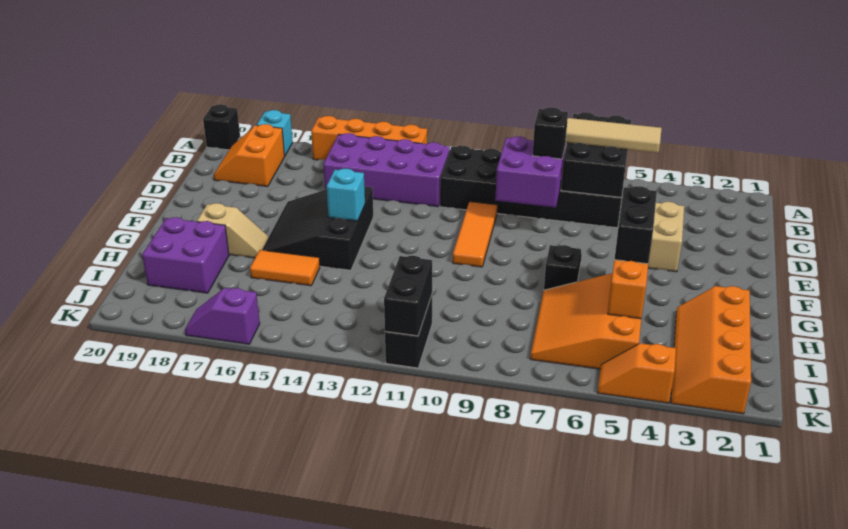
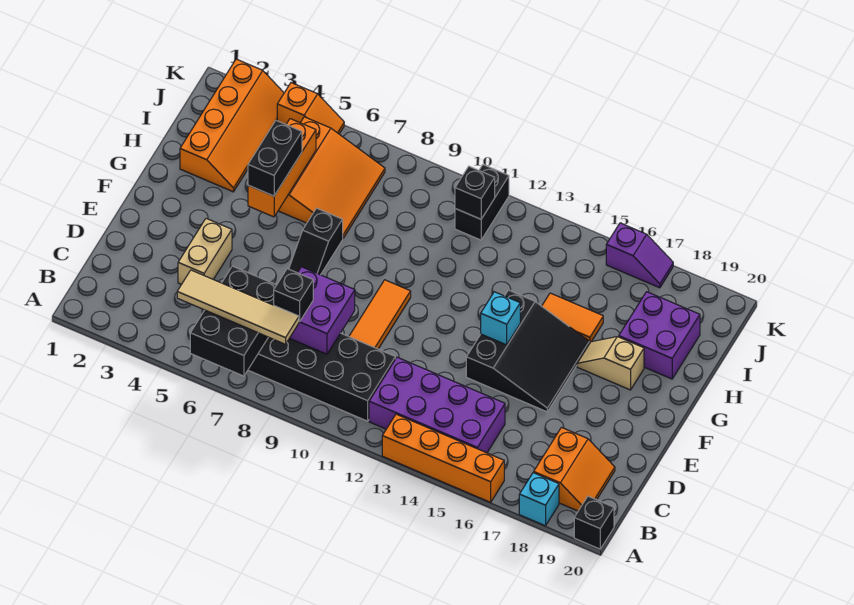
black 1x2 brick [384,256,432,336] -> black 1x1 brick [455,166,495,219]

